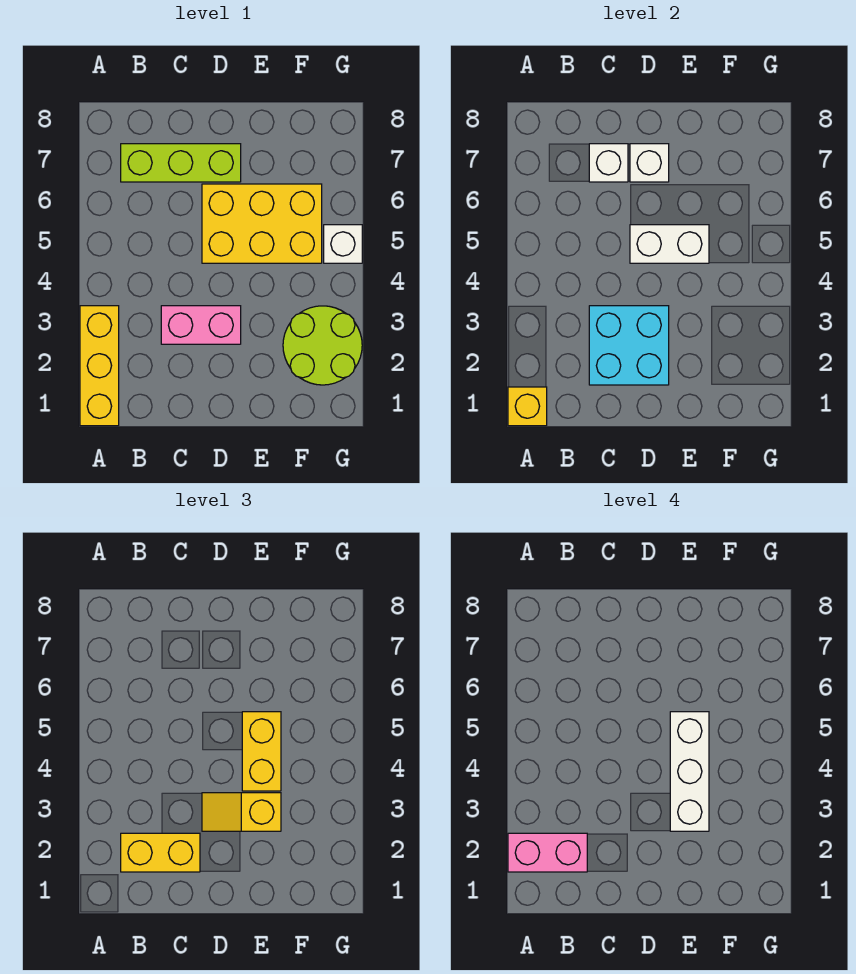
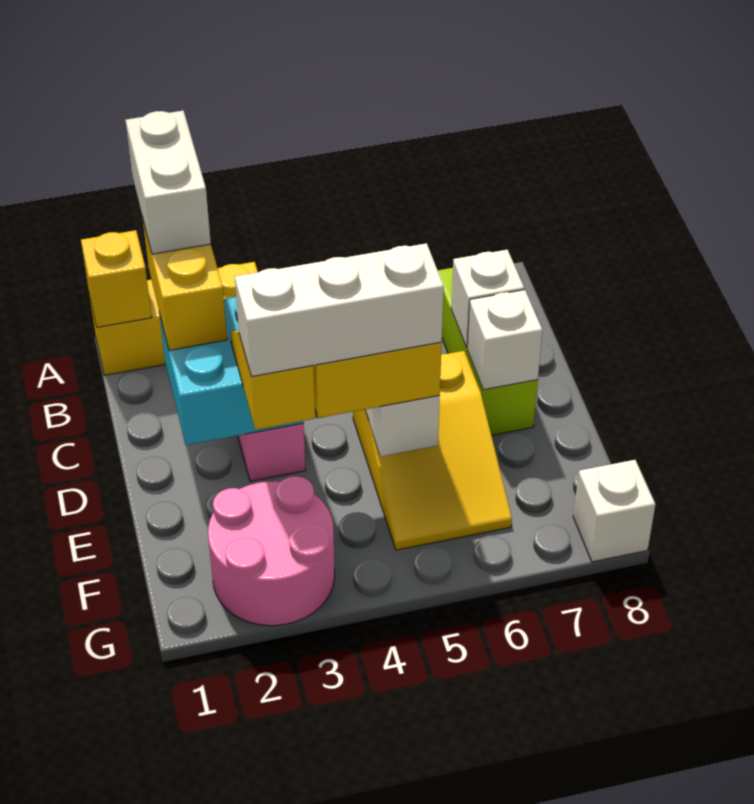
pink 1x2 brick [508,833,587,872] -> white 1x2 brick [126,111,211,254]
yellow 2x3 brick [202,184,322,263] -> yellow 2x3 slope [353,351,512,550]
lime 2x2 round brick [283,306,362,385] -> pink 2x2 round brick [208,476,335,626]
white 1x1 brick [324,225,362,263] -> white 1x1 brick moved to [573,460,655,562]

